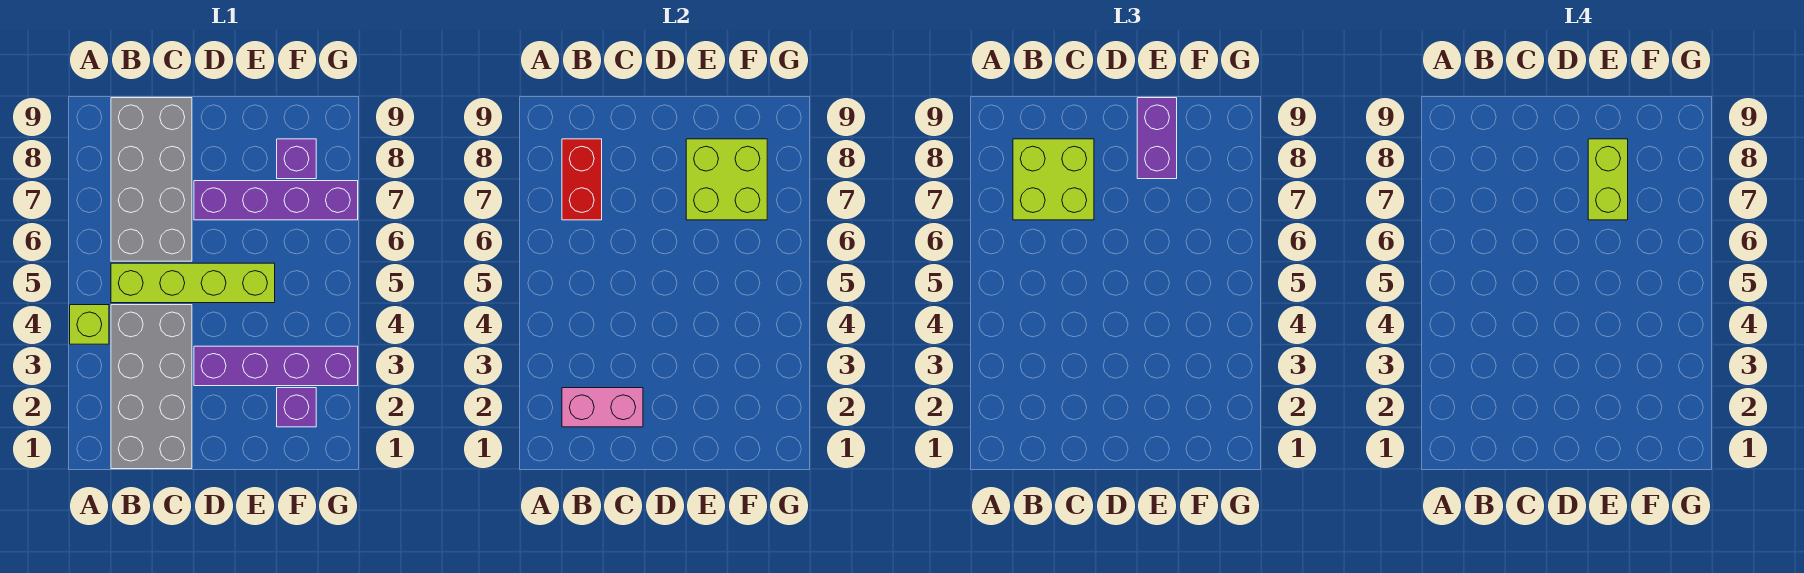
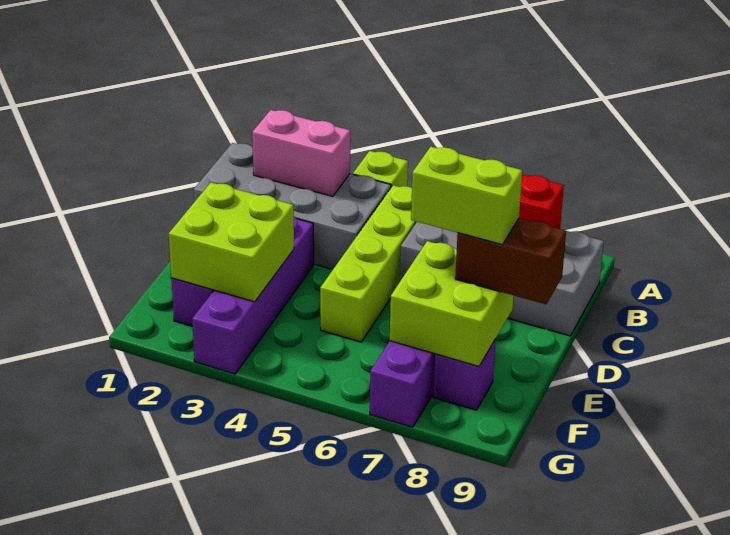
pink 1x2 brick [562,388,643,427] -> pink 1x2 brick turned to [252,110,350,196]
lime 2x2 brick [1013,139,1094,220] -> lime 2x2 brick moved to [169,182,294,302]
purple 1x2 brick [1137,98,1177,179] -> brown 1x2 brick [455,218,566,304]

